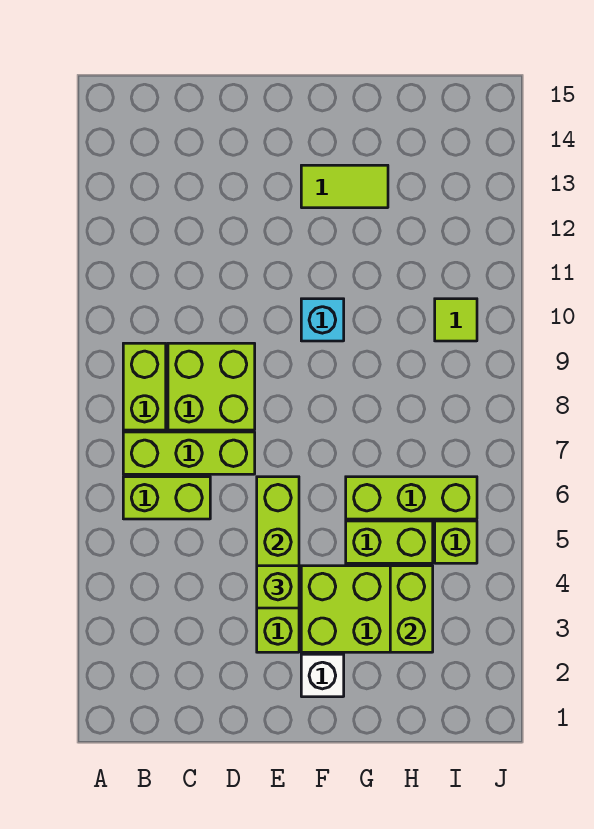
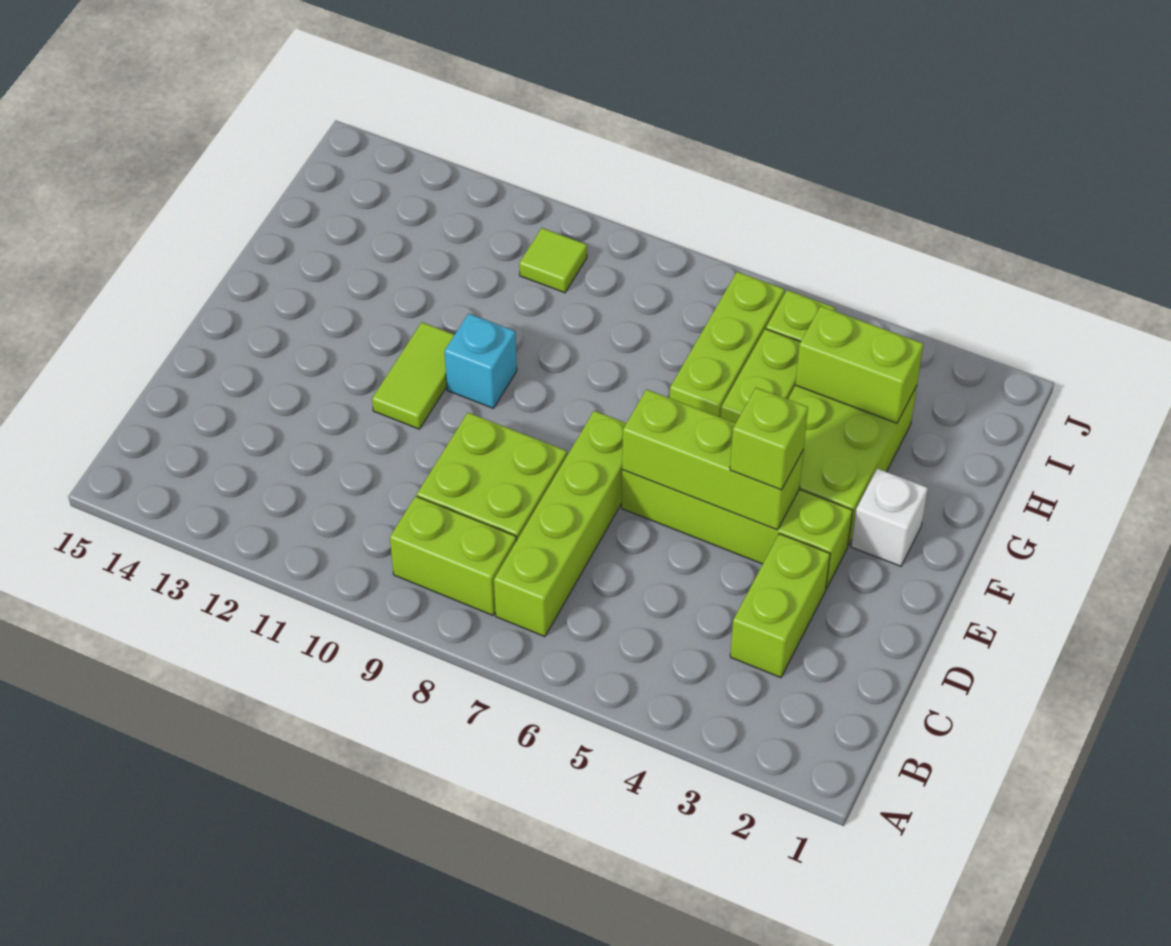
lime 1x2 brick [123,477,210,519] -> lime 1x2 brick moved to [730,534,830,678]
lime 1x3 brick [123,432,255,474] -> lime 1x4 brick [494,411,626,637]
lime 1x2 tile [301,165,388,208] -> lime 1x2 tile moved to [372,322,454,429]

